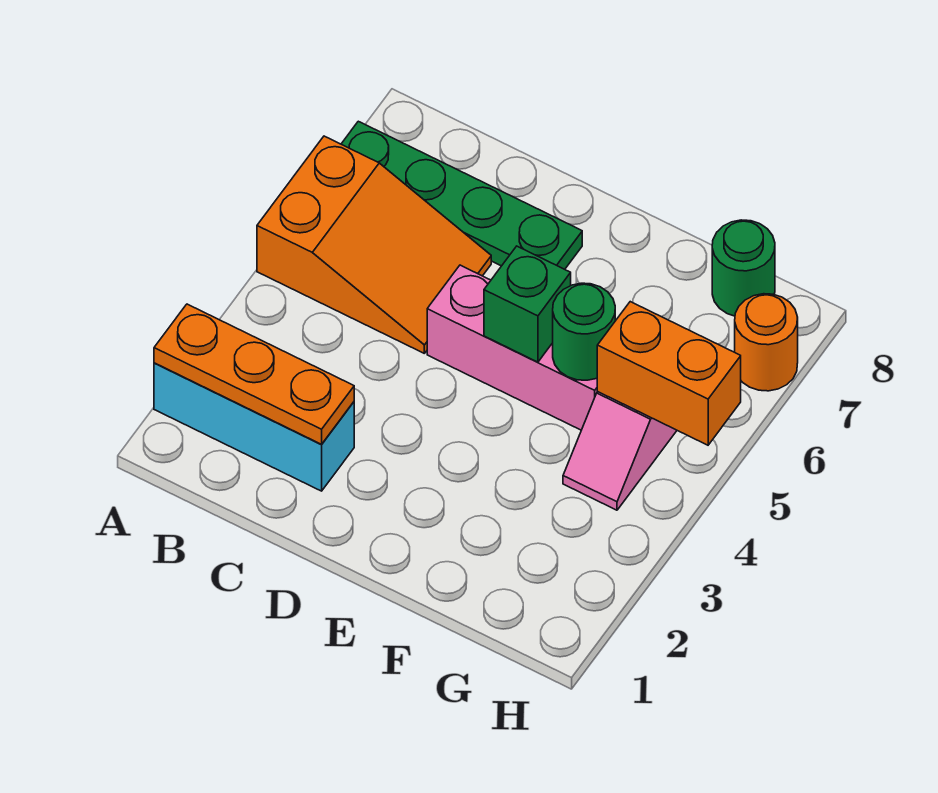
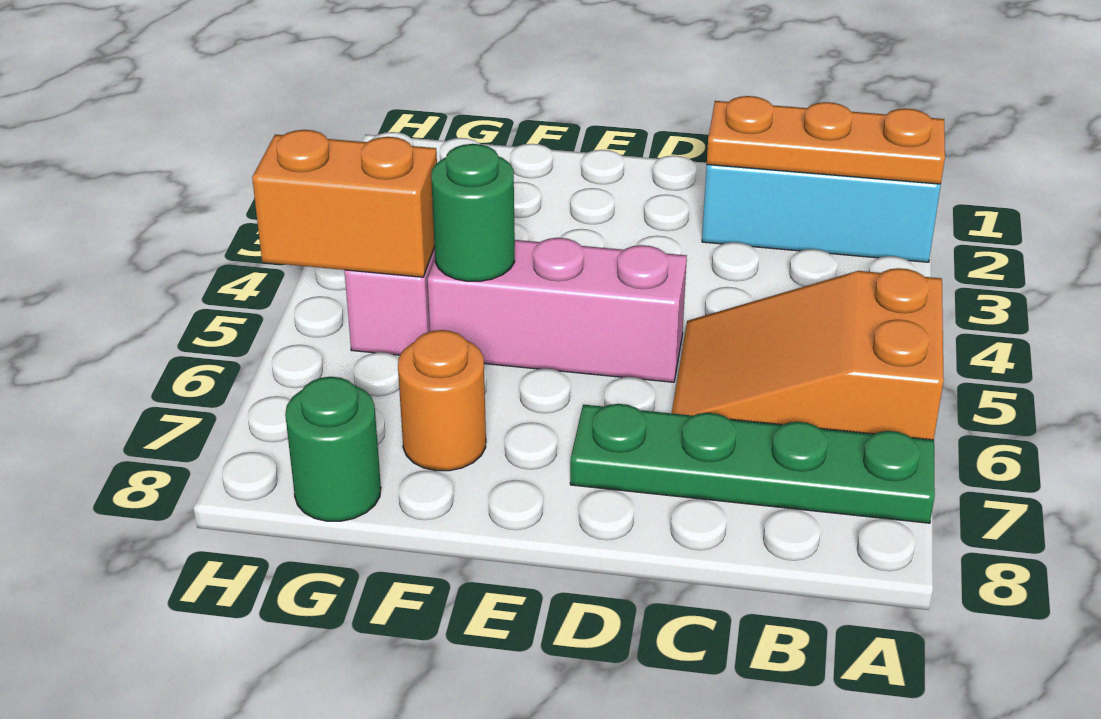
green 1x1 brick [484,246,571,362] -> none
orange 1x1 round brick [735,294,798,391] -> orange 1x1 round brick moved to [398,330,486,471]

